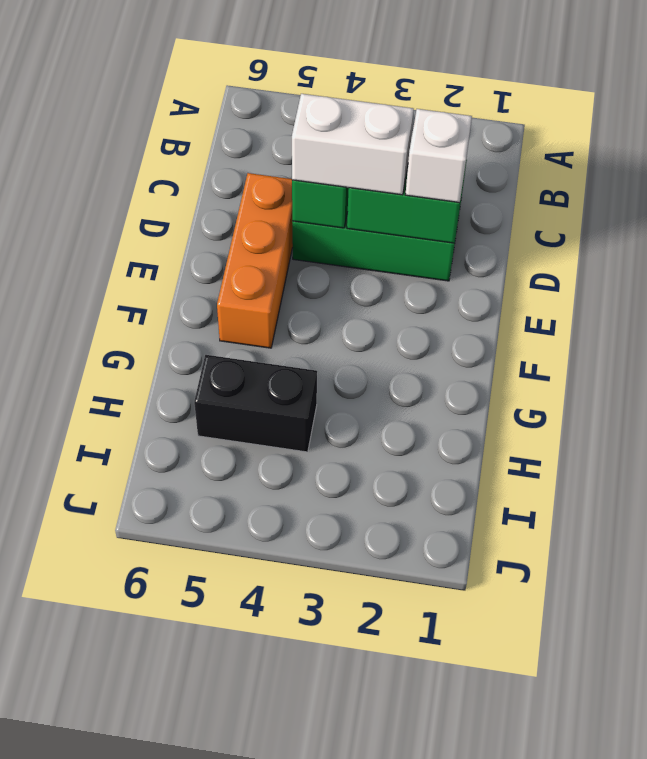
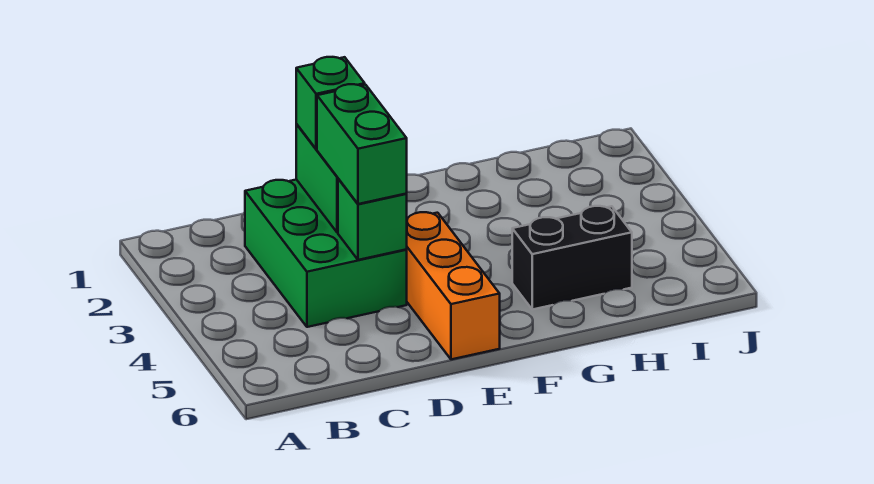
white 1x1 brick [406,109,472,203] -> green 1x1 brick [296,57,365,149]
white 1x2 brick [292,94,414,195] -> green 1x2 brick [317,84,407,204]
orange 1x3 brick [217,173,293,348] -> orange 1x3 brick turned to [406,212,500,359]
black 1x2 brick [194,355,317,452] -> black 1x2 brick turned to [512,206,632,309]

